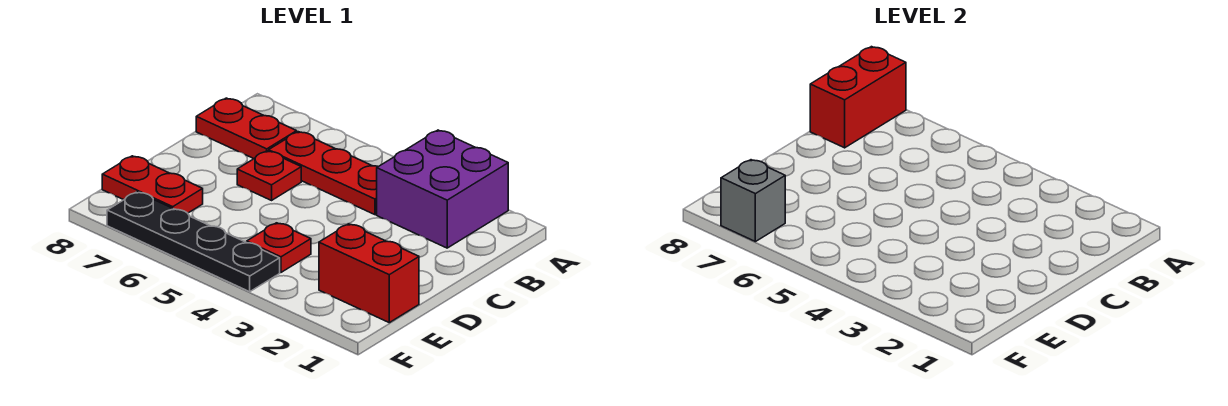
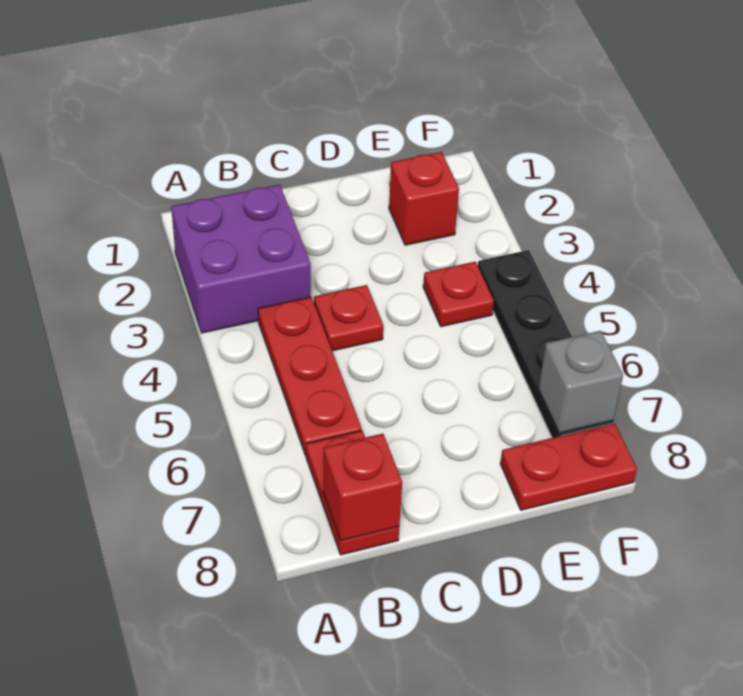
red 1x2 brick [810,47,906,148] -> red 1x1 brick [323,434,402,541]
red 1x1 plate [237,151,301,200] -> red 1x1 plate moved to [314,285,383,351]
red 1x2 brick [319,224,419,323] -> red 1x1 brick [389,152,459,245]
red 1x2 plate [102,156,203,213] -> red 1x2 plate turned to [500,423,637,510]

